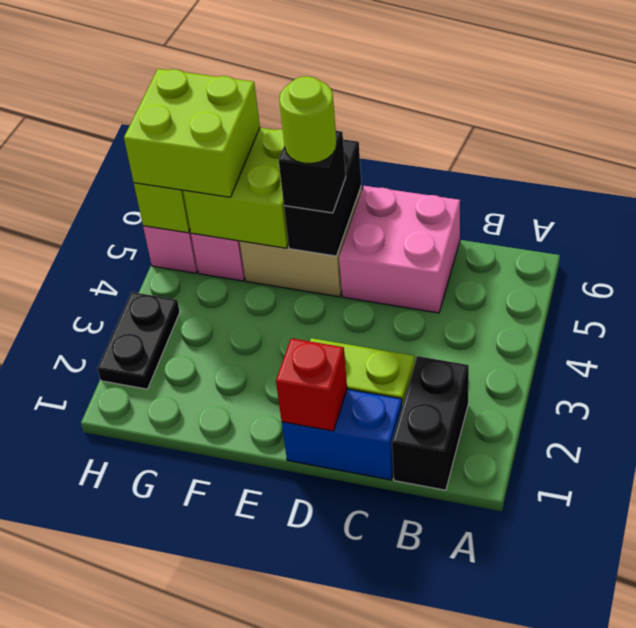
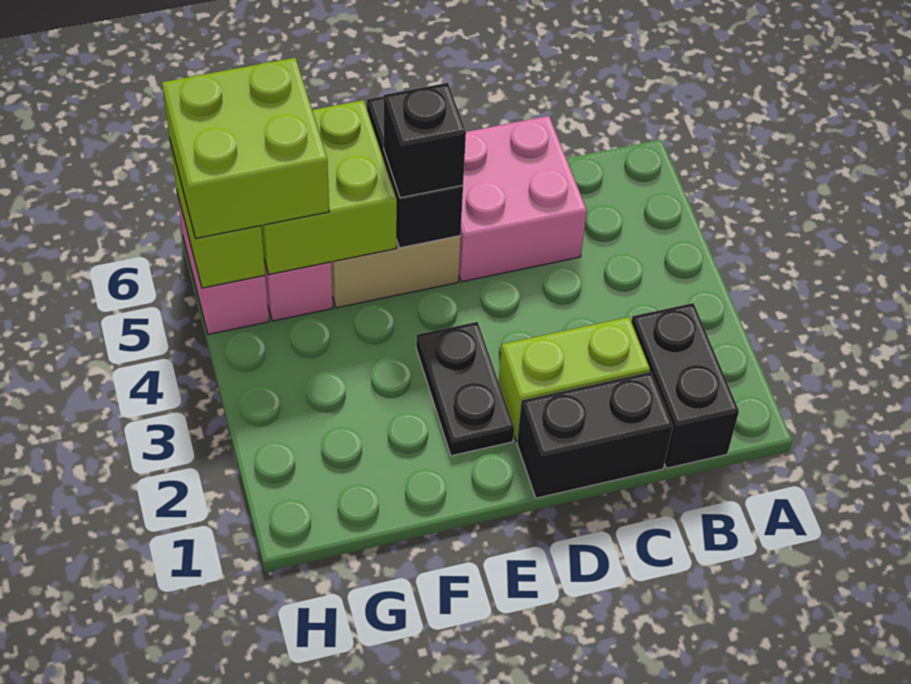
blue 1x2 brick [282,389,402,480] -> black 1x2 brick [517,372,673,498]
red 1x1 brick [276,338,347,431] -> none
lime 1x1 round brick [279,76,337,164] -> none
black 1x2 plate [98,292,180,389] -> black 1x2 plate moved to [416,322,514,456]

